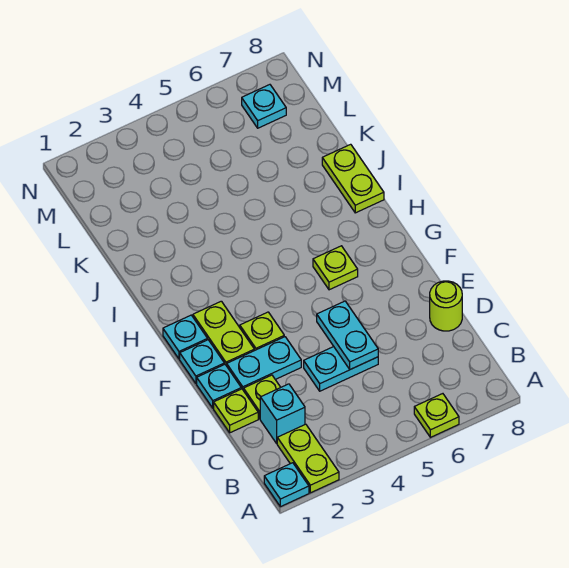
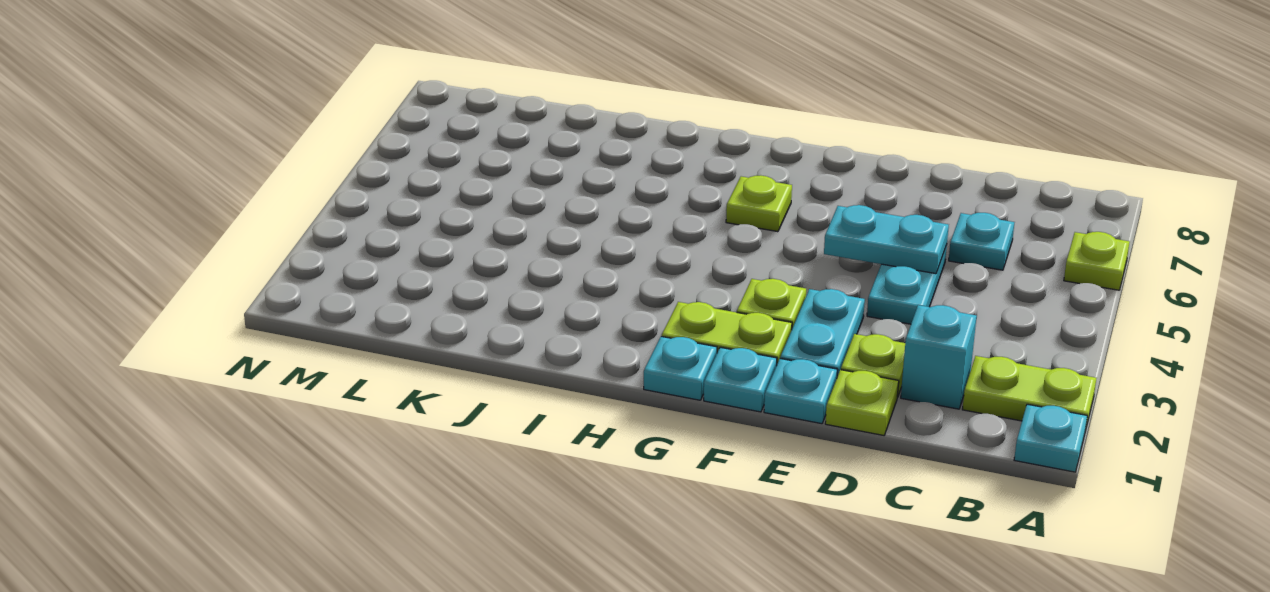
lime 1x1 round brick [430,281,462,331] -> none
lime 1x2 plate [322,144,384,213] -> none
cyan 1x1 plate [242,85,286,128] -> cyan 1x1 plate moved to [949,213,1014,270]

